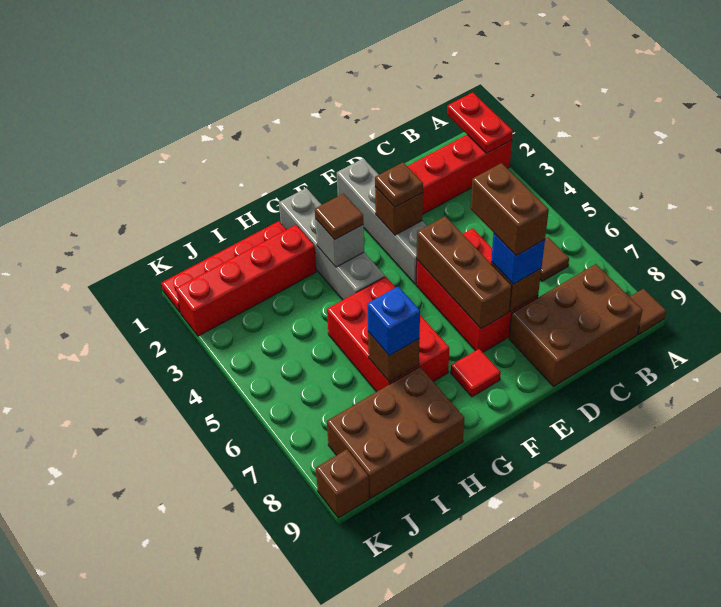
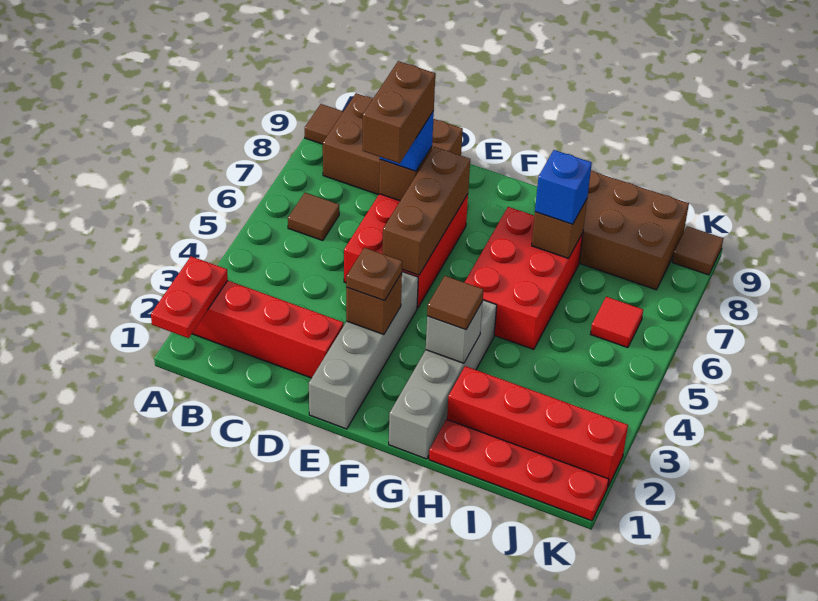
red 1x1 tile [451,349,501,397] -> red 1x1 tile moved to [591,297,643,348]
brown 1x1 brick [316,449,369,518] -> brown 1x1 tile [672,226,723,275]

